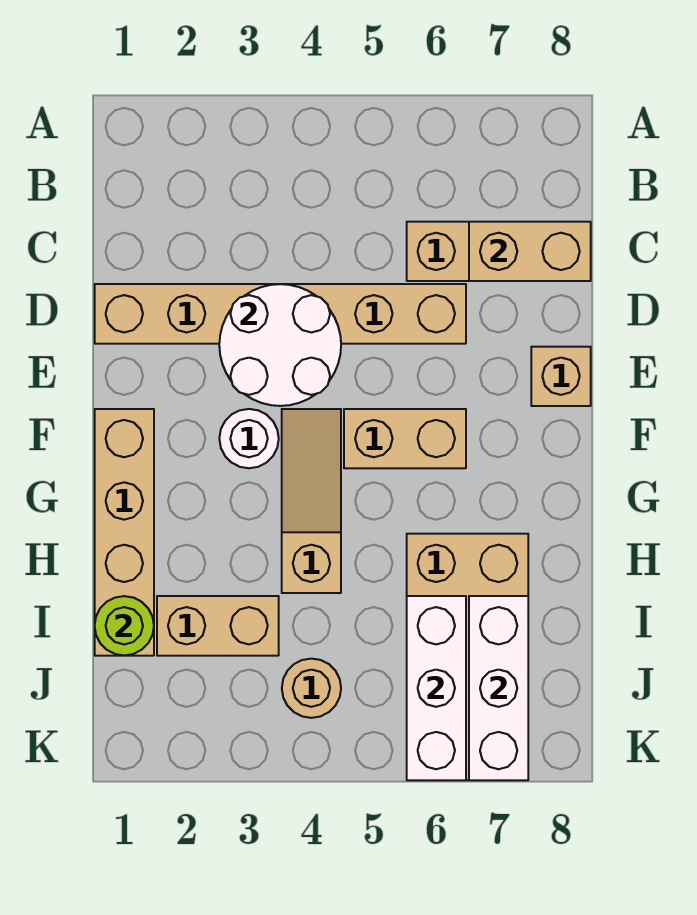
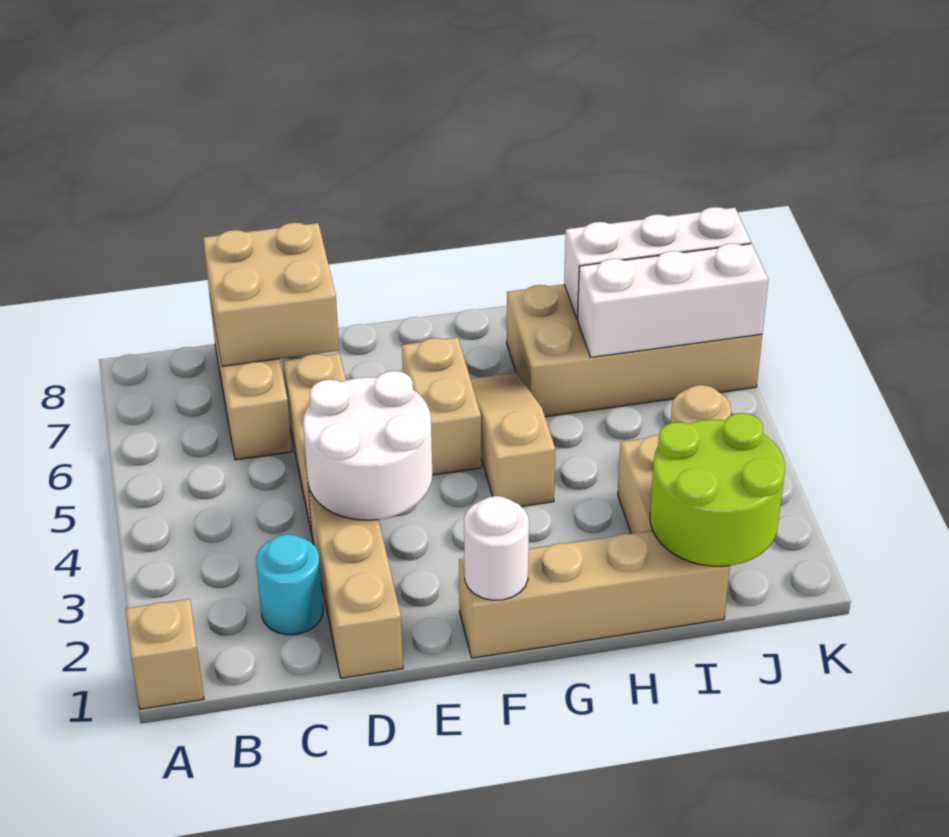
none -> cyan 1x1 round brick [256,534,323,635]
tan 1x2 brick [469,222,591,281] -> tan 2x2 brick [203,223,339,366]
tan 1x1 brick [531,347,591,406] -> tan 1x1 brick moved to [126,599,204,709]
white 1x1 round brick [219,409,279,468] -> white 1x1 round brick moved to [464,496,529,600]
tan 1x3 slope [282,409,341,593] -> tan 1x3 slope turned to [471,373,555,507]
lime 1x1 round brick [95,596,154,656] -> lime 2x2 round brick [650,413,785,566]

